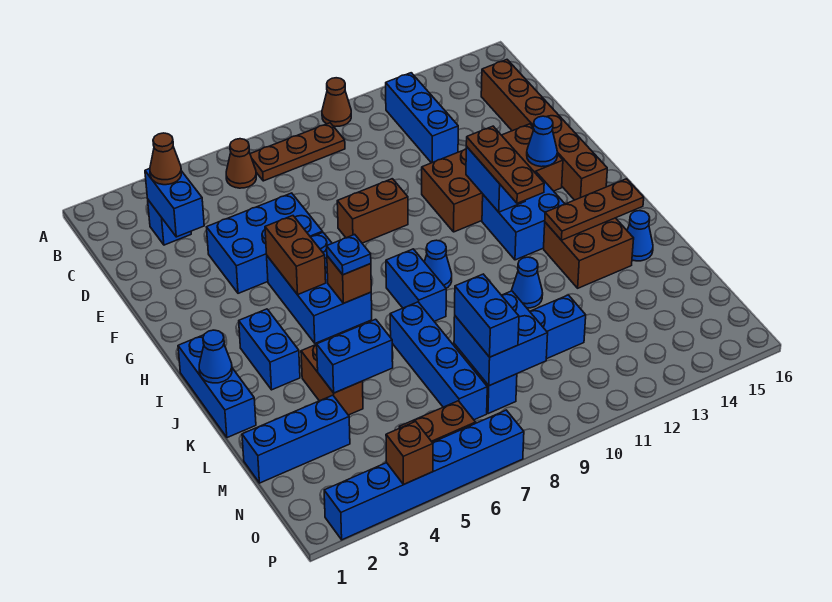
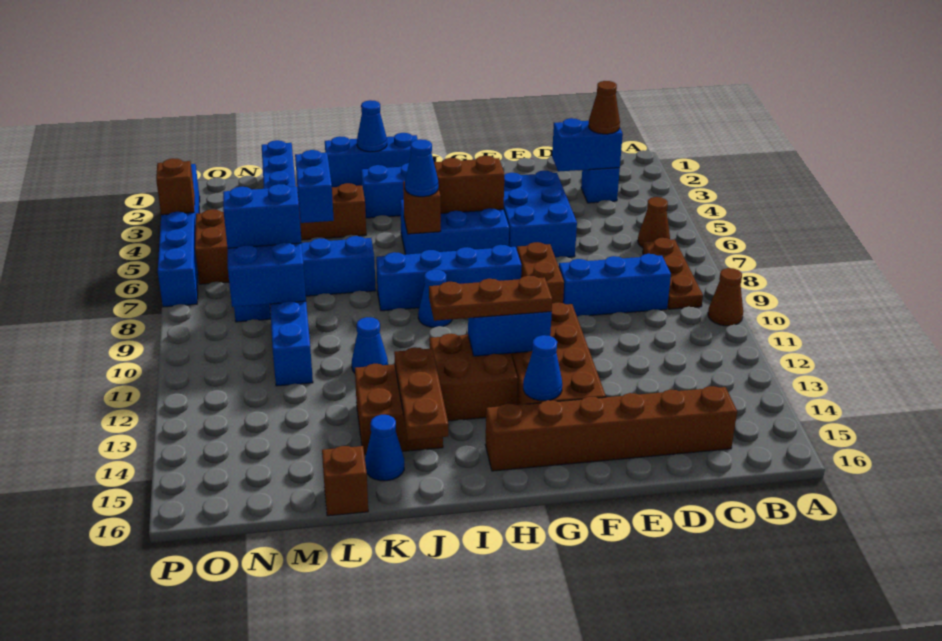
blue 1x3 brick [386,73,458,163] -> blue 1x3 brick moved to [559,254,671,316]
blue 2x2 brick [482,172,565,260] -> brown 2x2 brick [430,334,518,421]
blue 1x1 plate [327,234,371,275] -> blue 1x1 cone [405,139,438,197]
blue 1x2 brick [386,249,446,321] -> blue 1x4 brick [376,245,522,311]
none -> brown 1x1 brick [322,446,368,516]

